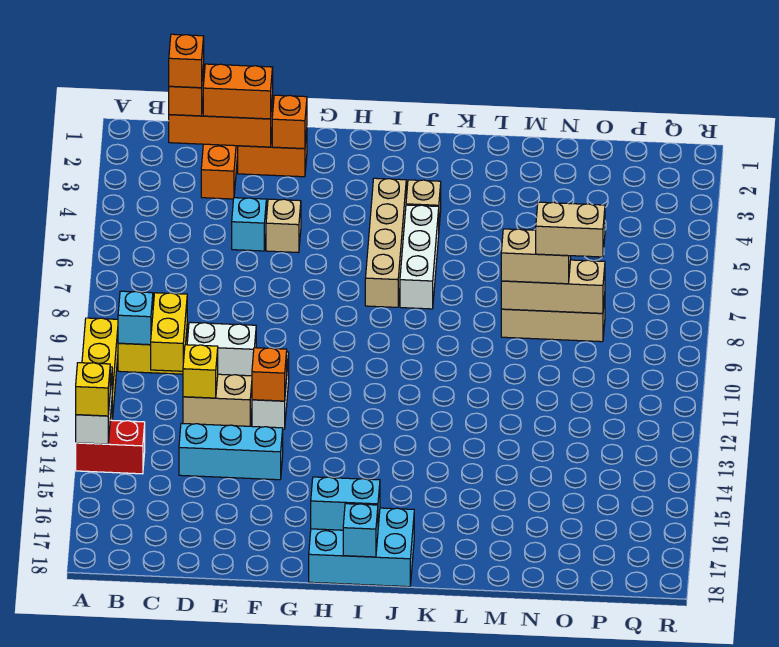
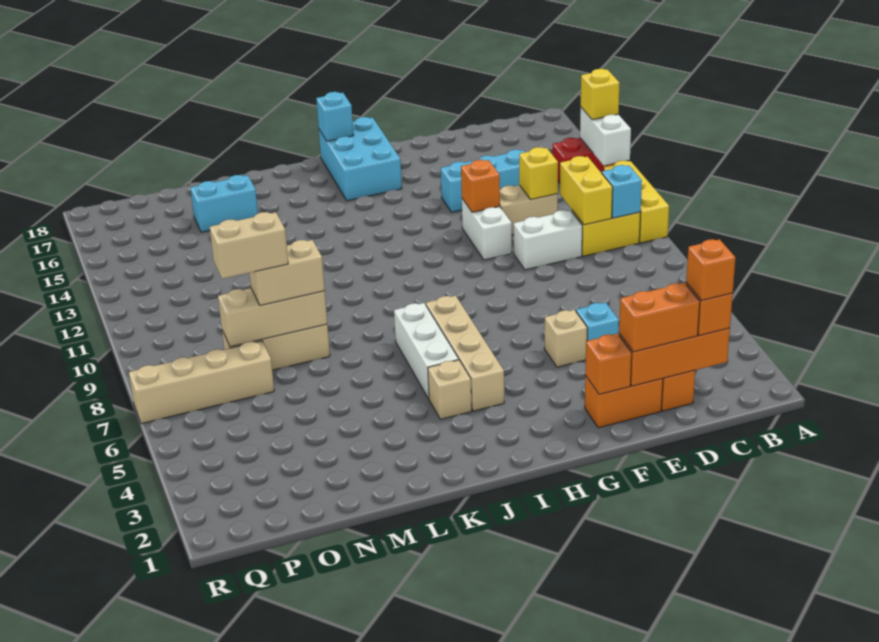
cyan 2x3 brick [309,508,414,587] -> cyan 2x3 brick turned to [319,117,402,201]
cyan 1x2 brick [311,477,380,530] -> cyan 1x2 brick moved to [190,175,258,232]
none -> tan 1x4 brick [129,341,274,424]

